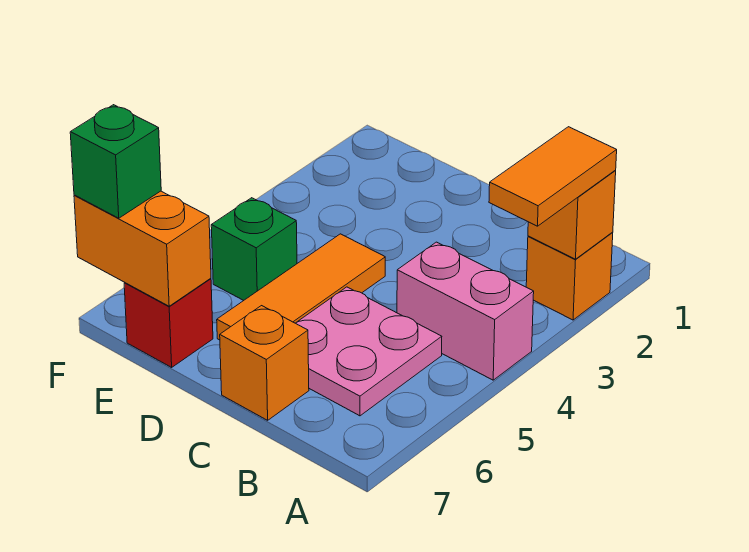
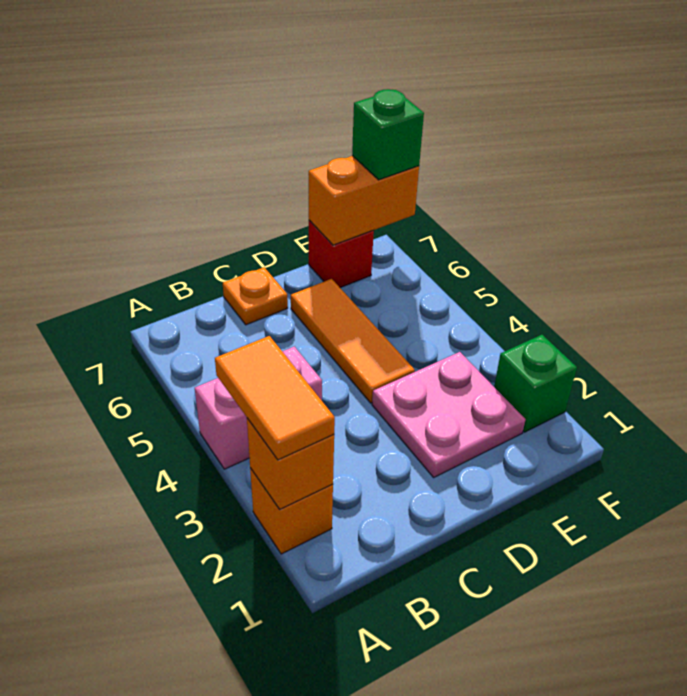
pink 2x2 plate [296,287,442,416] -> pink 2x2 plate moved to [372,352,525,477]
orange 1x1 brick [220,306,309,420] -> orange 1x1 plate [223,267,288,325]
green 1x1 brick [211,198,297,301] -> green 1x1 brick moved to [494,335,577,432]

